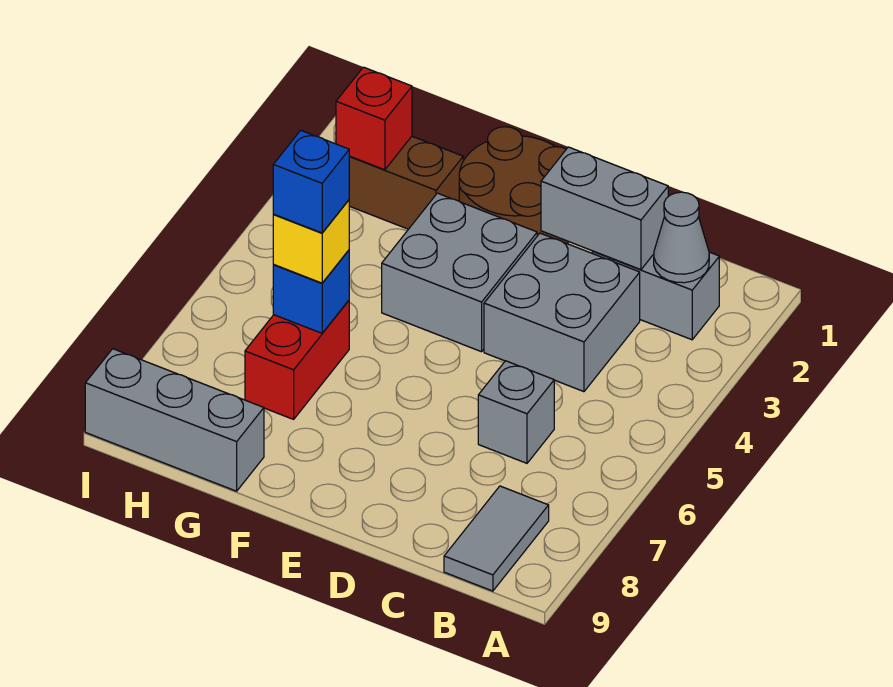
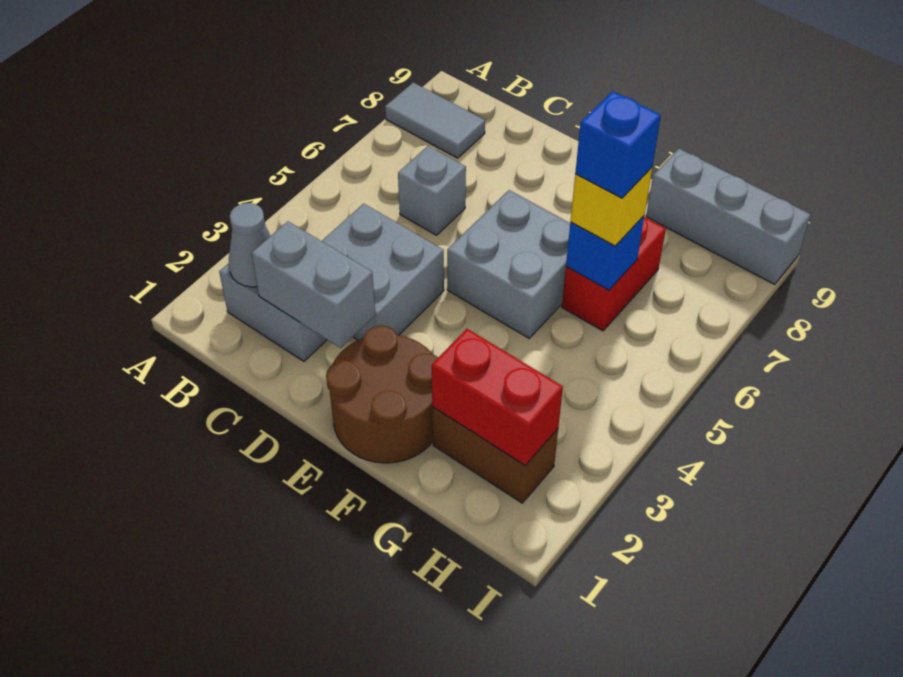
grey 1x2 tile [444,486,549,591] -> grey 1x2 tile turned to [385,83,485,158]
grey 2x2 brick [382,193,537,352] -> grey 2x2 brick moved to [447,190,570,338]
red 1x1 brick [336,67,412,170] -> red 1x2 brick [432,329,563,465]

